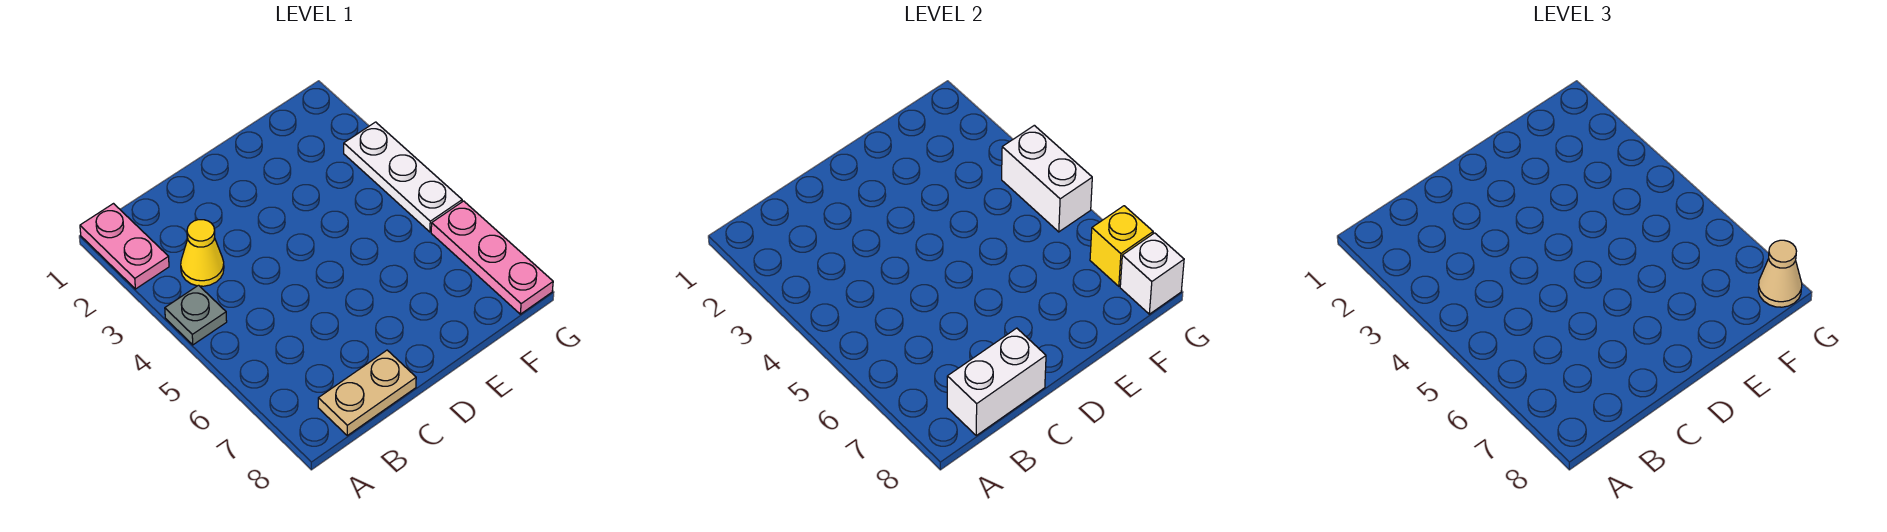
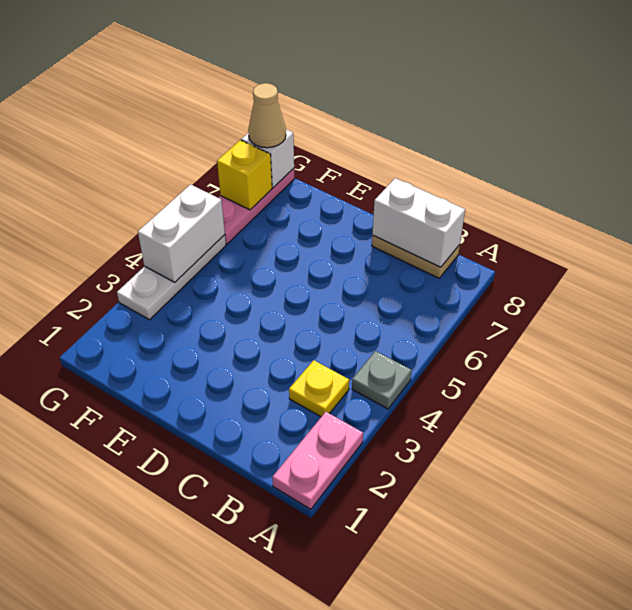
yellow 1x1 cone [181,220,224,286] -> yellow 1x1 plate [289,360,349,417]

